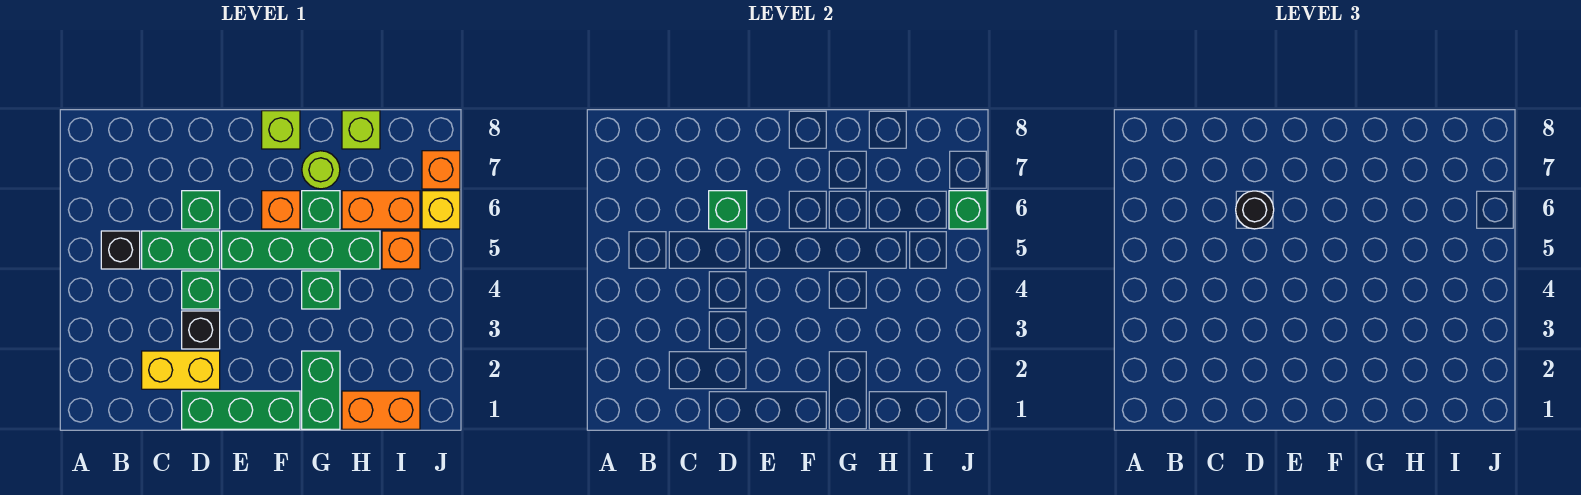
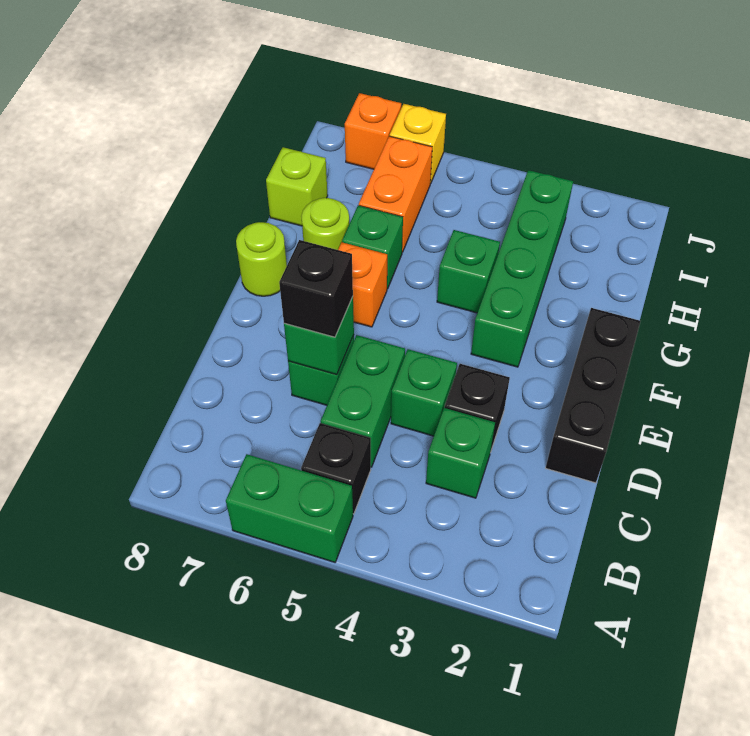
yellow 1x2 brick [142,351,220,389] -> none
green 1x3 brick [182,391,300,429] -> black 1x3 brick [546,308,640,483]
black 1x1 round brick [1236,191,1274,229] -> black 1x1 brick [279,240,353,337]
green 1x4 brick [222,231,380,269] -> green 1x4 brick moved to [471,170,573,367]
lime 1x1 brick [262,111,300,149] -> lime 1x1 round brick [236,222,287,296]
green 1x2 brick [302,351,340,429] -> green 1x2 brick moved to [226,454,353,562]
orange 1x2 brick [342,391,420,429] -> none
orange 1x1 brick [382,231,420,269] -> none
green 1x1 brick [949,191,987,229] -> green 1x1 brick moved to [426,408,495,498]

